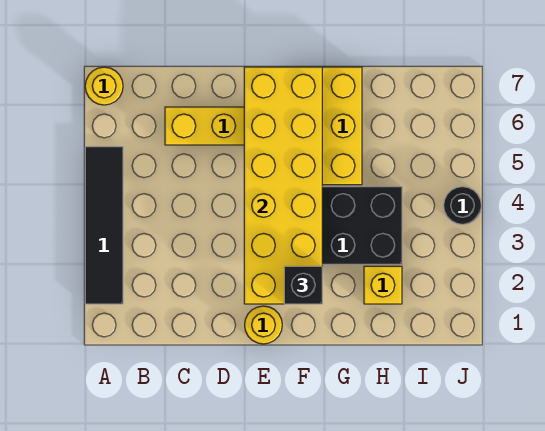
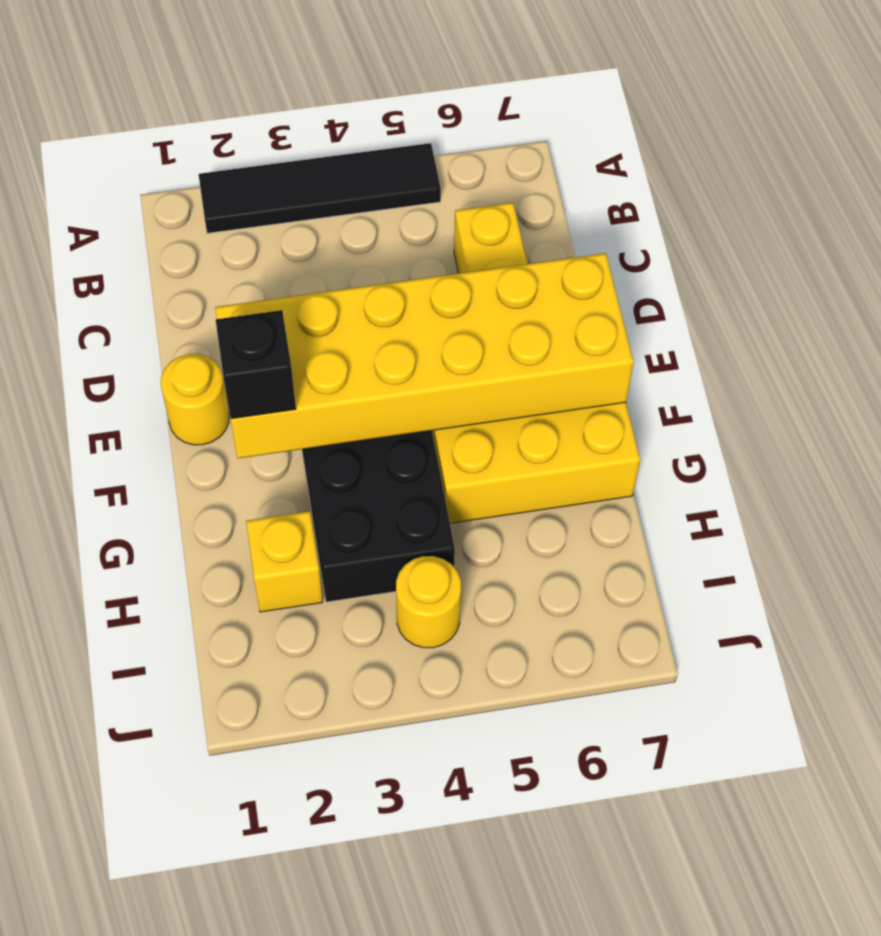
yellow 1x1 round brick [85,67,123,105] -> yellow 1x1 round brick moved to [396,556,461,648]
black 1x1 round brick [444,187,481,224] -> none

